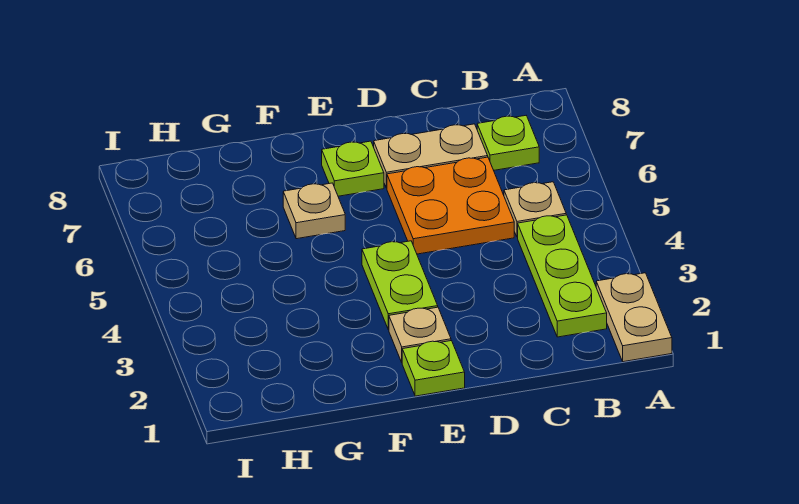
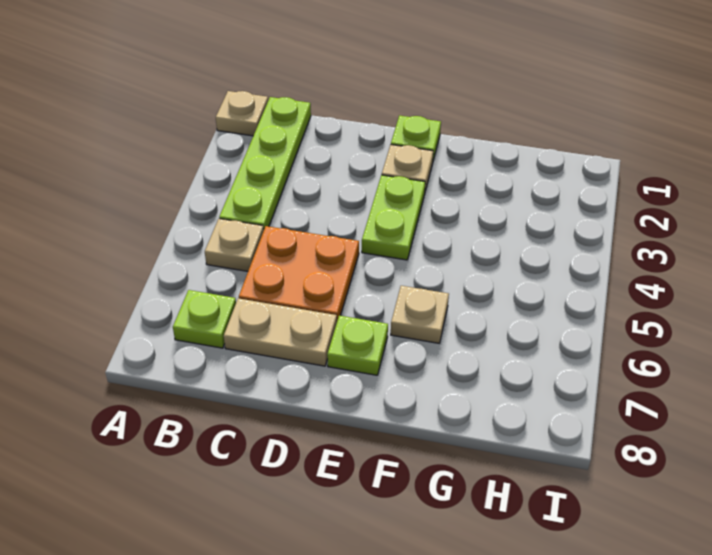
tan 1x2 plate [596,273,672,362] -> tan 1x1 plate [216,91,268,136]
lime 1x3 plate [518,215,607,337] -> lime 1x4 plate [219,97,311,229]

